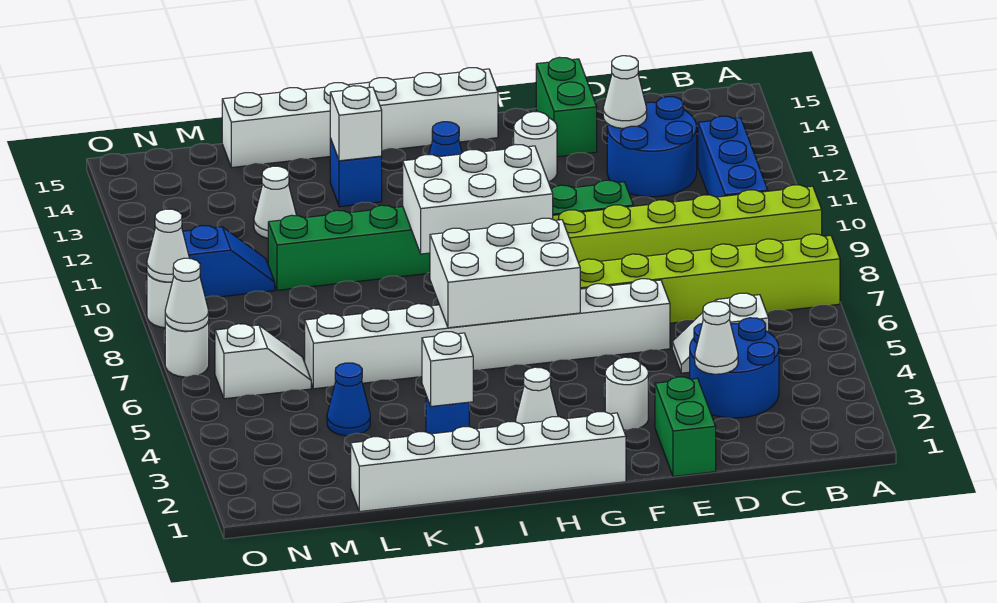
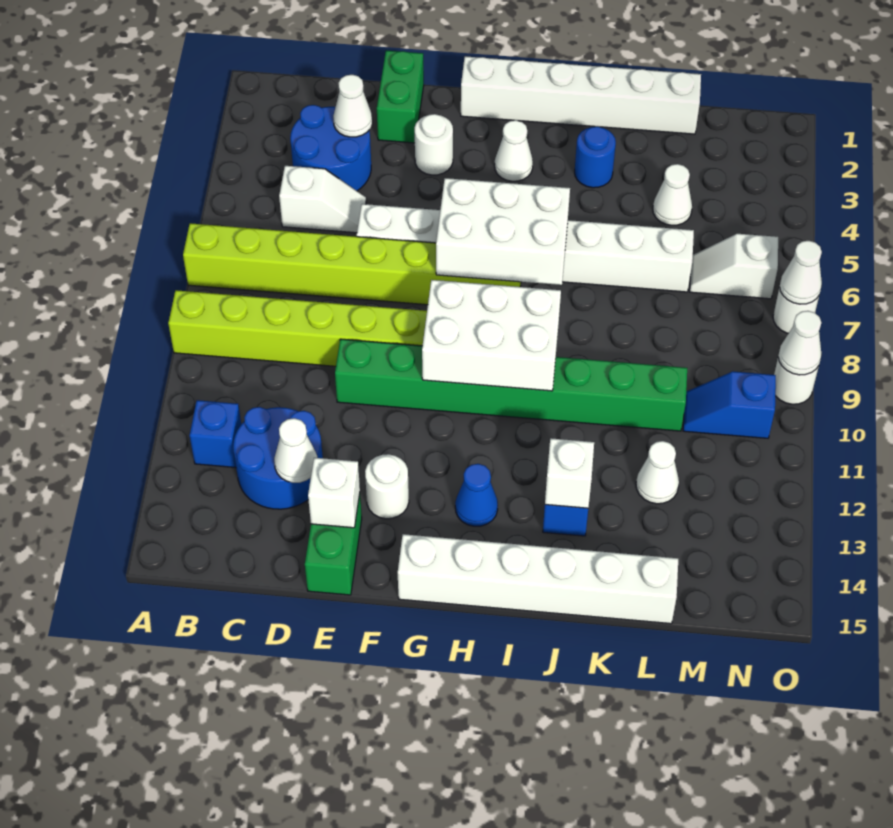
blue 1x3 brick [698,116,768,197] -> blue 1x1 brick [190,400,241,468]
white 1x1 brick [422,332,473,406] -> white 1x1 brick moved to [308,458,360,528]
blue 1x1 cone [327,363,370,436] -> white 1x1 cone [653,164,692,225]

